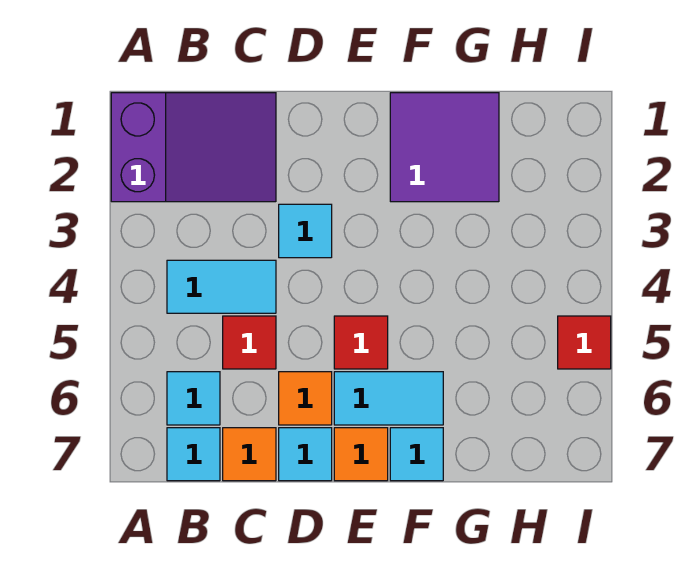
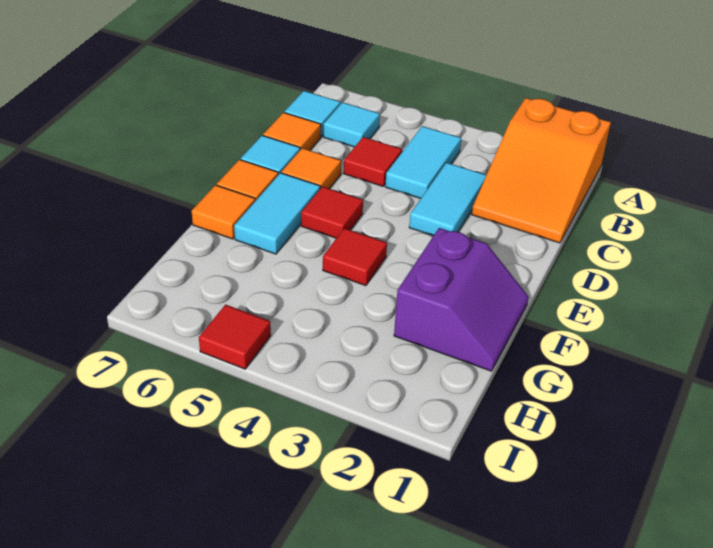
purple 2x3 slope [111,93,276,202] -> orange 2x3 slope [472,98,611,243]
cyan 1x1 tile [279,204,332,258] -> cyan 1x2 tile [409,163,486,236]
purple 2x2 tile [390,93,499,202] -> purple 2x2 slope [394,228,528,371]
none -> red 1x1 tile [323,228,387,286]
cyan 1x1 tile [390,428,443,481] -> orange 1x1 tile [192,185,255,239]

